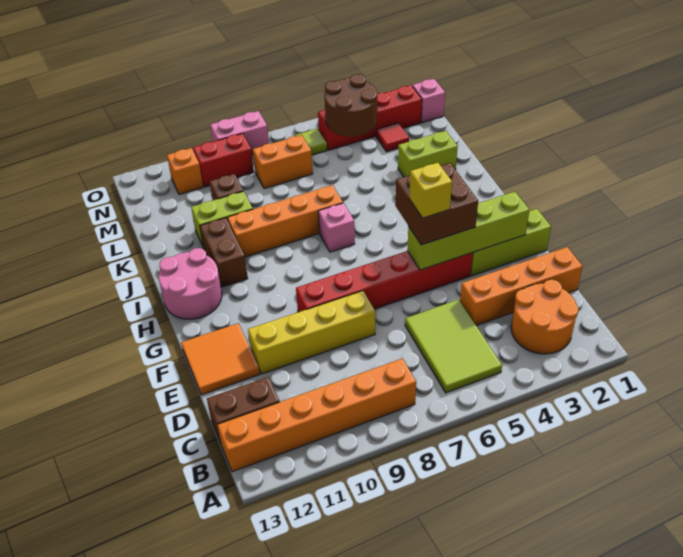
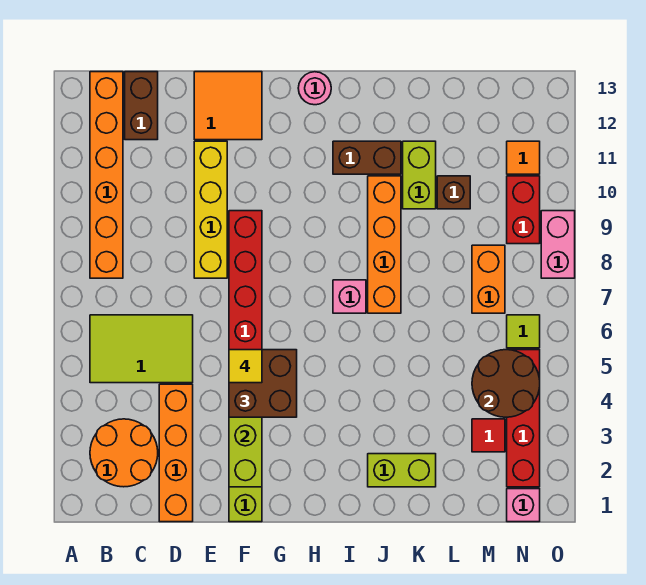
yellow 1x1 brick [409,163,452,218] -> yellow 1x1 tile [229,350,262,383]
pink 2x2 round brick [159,248,222,319] -> pink 1x1 round brick [298,72,331,105]
lime 1x2 brick [398,131,458,177] -> lime 1x2 brick turned to [368,454,436,487]
orange 1x1 brick [167,148,203,194] -> orange 1x1 tile [507,141,540,174]

